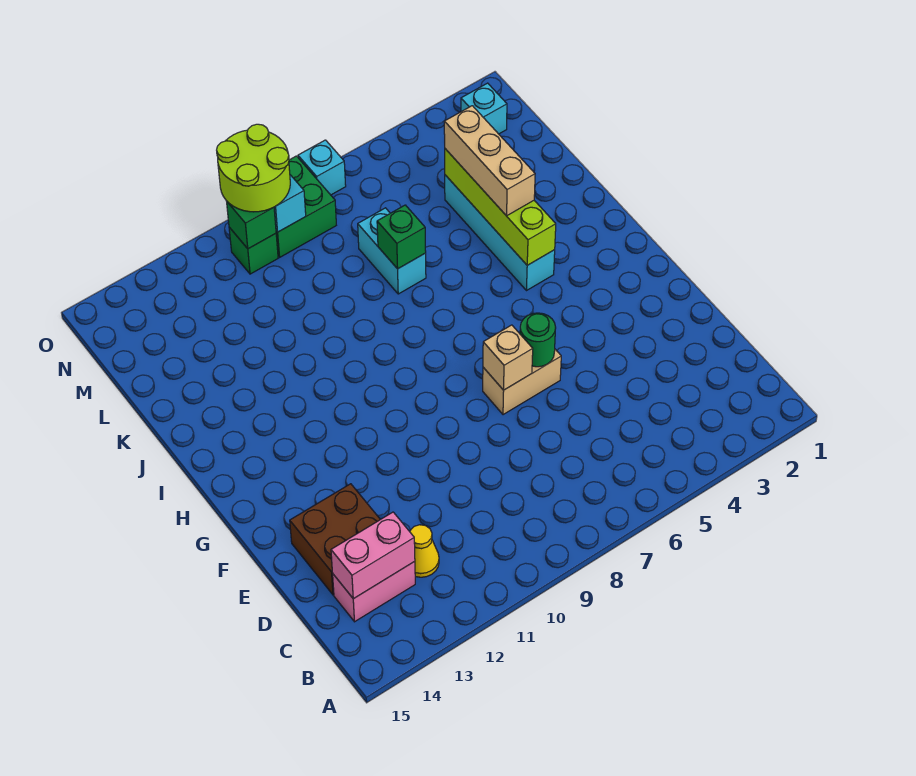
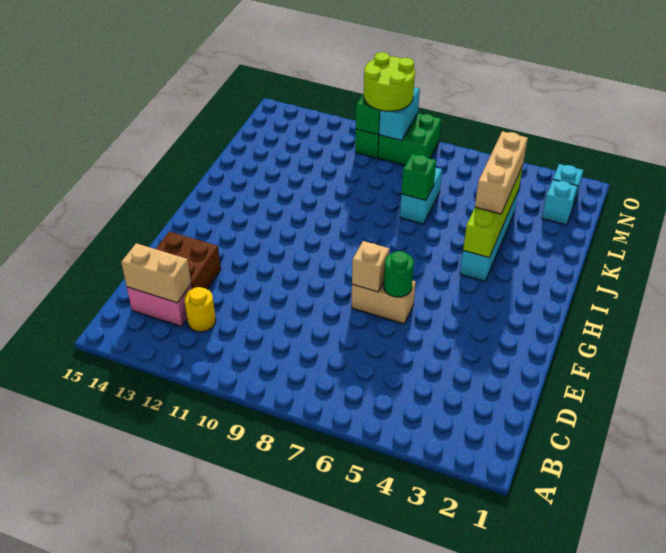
yellow 1x1 cone [410,525,439,577] -> yellow 1x1 round brick [184,287,216,332]
pink 1x2 brick [331,512,415,599] -> tan 1x2 brick [121,243,191,303]
cyan 1x1 brick [298,140,346,195] -> cyan 1x1 brick moved to [542,180,578,225]

